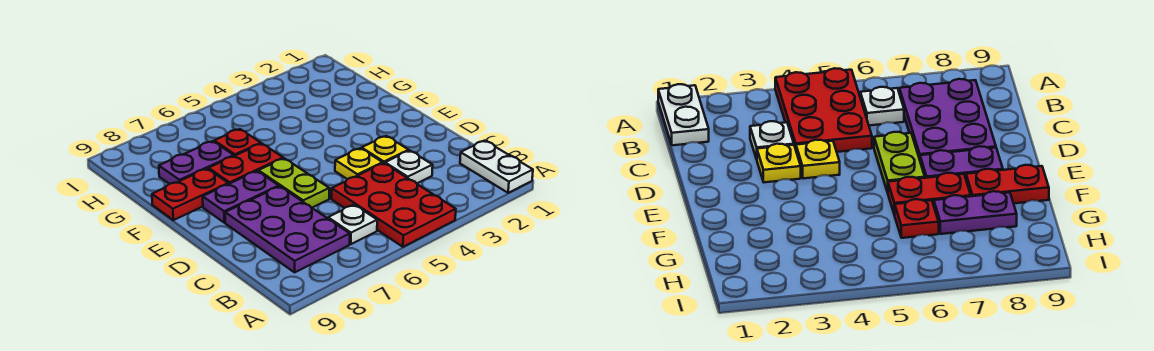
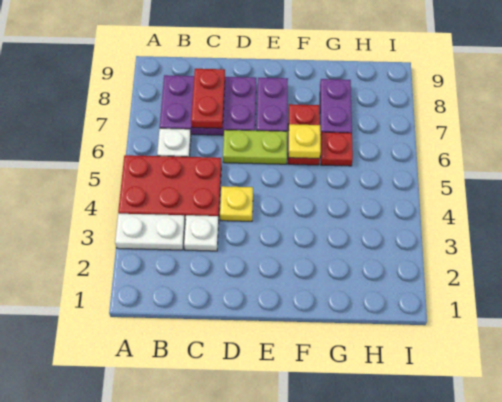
white 1x2 plate [460,141,533,193] -> white 1x2 plate moved to [115,214,185,250]
yellow 1x1 plate [362,136,409,163] -> yellow 1x1 plate moved to [289,124,321,159]
red 1x2 plate [152,169,228,220] -> red 1x2 plate moved to [191,69,225,128]

